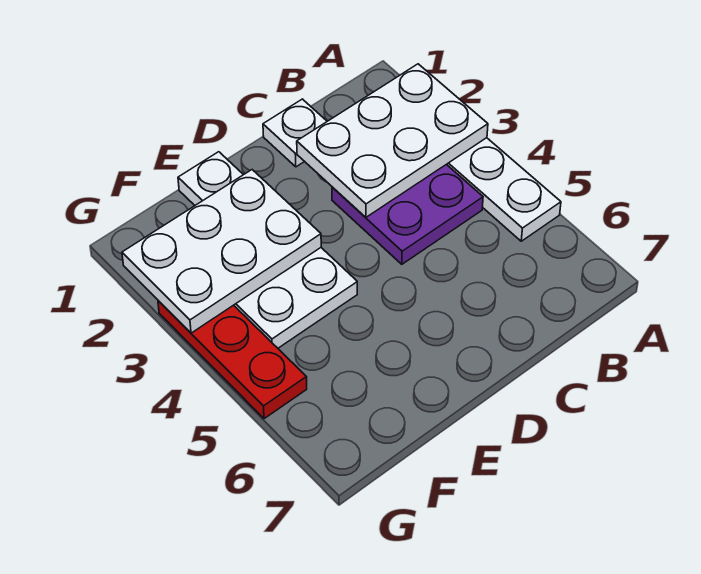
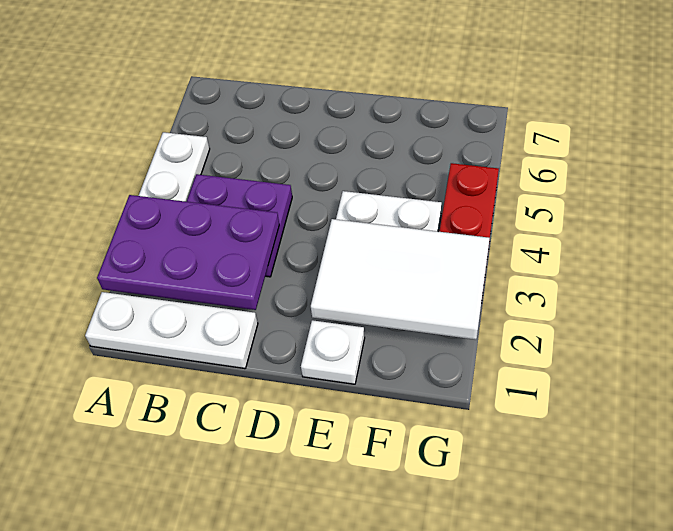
white 2x3 plate [297,64,488,217] -> purple 2x3 plate [97,195,279,310]
white 1x1 plate [263,99,327,167] -> white 1x3 plate [85,292,258,369]
white 2x3 plate [122,170,321,333] -> white 2x3 tile [311,219,490,340]

